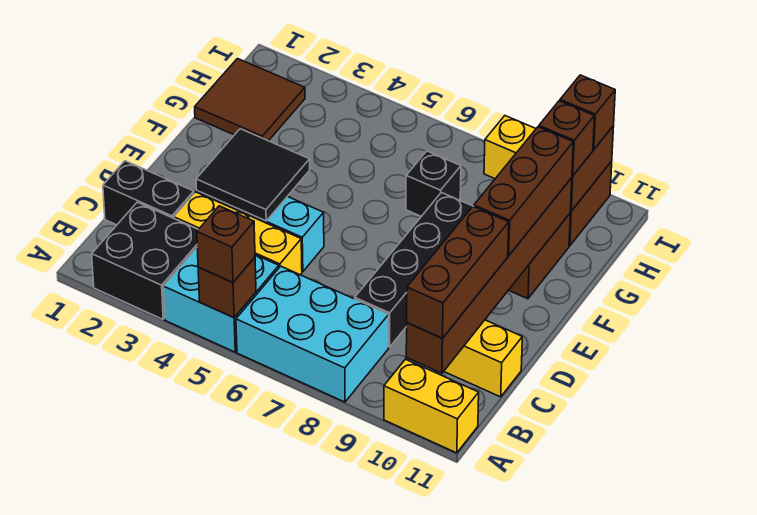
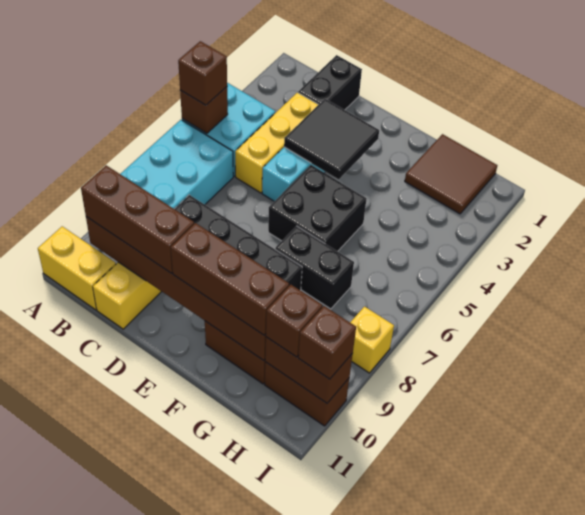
black 2x2 brick [92,202,198,319] -> black 2x2 brick moved to [268,165,366,251]
yellow 1x2 brick [384,359,479,453] -> yellow 1x2 brick turned to [38,226,116,310]
black 1x1 brick [406,151,461,216] -> black 1x2 brick [275,226,354,309]

